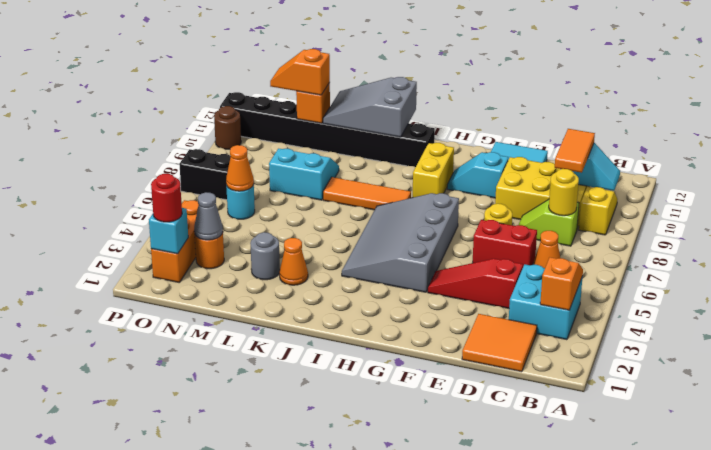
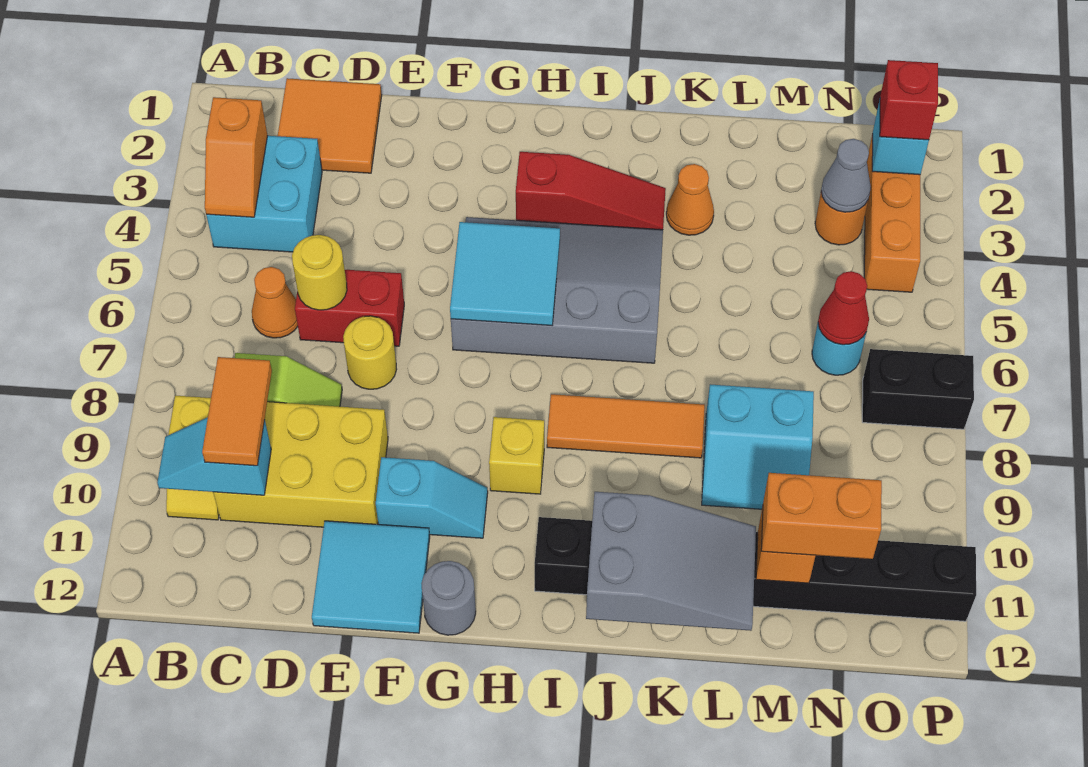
yellow 1x1 round brick [549,169,579,216] -> yellow 1x1 round brick moved to [292,235,347,310]
red 1x3 slope [428,259,523,308] -> red 1x3 slope moved to [516,152,666,230]
grey 3x4 slope [342,193,459,292] -> grey 3x4 slope turned to [451,217,663,363]
none -> cyan 2x2 tile [450,222,560,325]
yellow 1x2 brick [413,143,454,197] -> yellow 1x1 brick [489,417,544,494]
grey 1x1 round brick [250,232,280,280] -> grey 1x1 round brick moved to [421,561,476,635]
orange 1x2 slope [270,49,330,95] -> orange 1x2 brick [761,473,882,559]
orange 1x1 cone [226,145,254,191] -> red 1x1 cone [818,271,869,345]
red 1x1 round brick [151,174,182,222] -> red 1x1 brick [880,60,938,140]
brown 1x1 round brick [214,106,241,149] -> none

